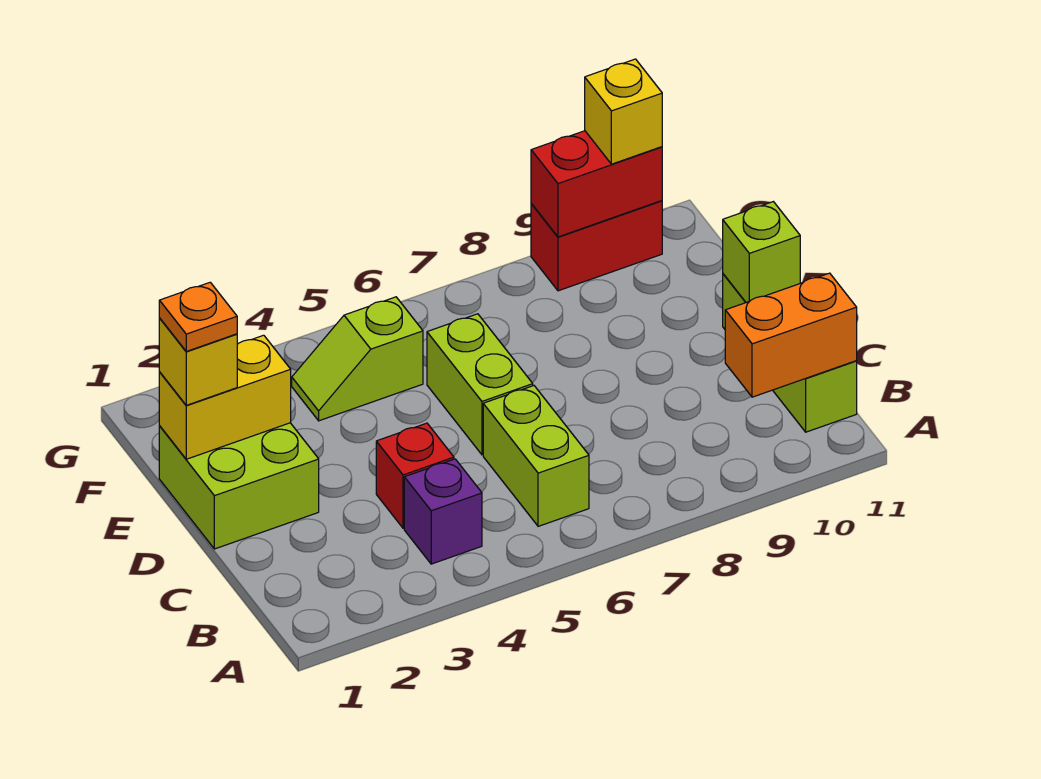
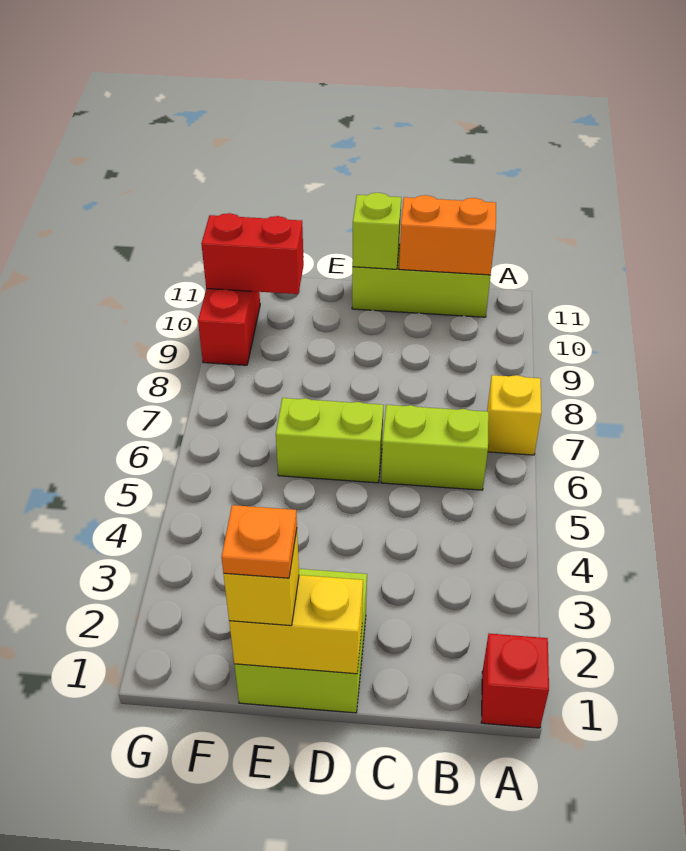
purple 1x1 brick [404,459,482,564] -> none
orange 1x2 brick [725,273,857,397] -> orange 1x2 brick turned to [399,195,496,275]
red 1x1 brick [376,423,454,528] -> red 1x1 brick moved to [481,634,549,728]
yellow 1x2 brick [159,335,291,459] -> yellow 1x2 brick turned to [229,575,363,674]
lime 1x2 slope [292,297,423,421] -> none
red 1x2 brick [531,131,662,237] -> red 1x2 brick turned to [201,213,304,294]
yellow 1x1 brick [585,59,662,164] -> yellow 1x1 brick moved to [487,375,542,455]

